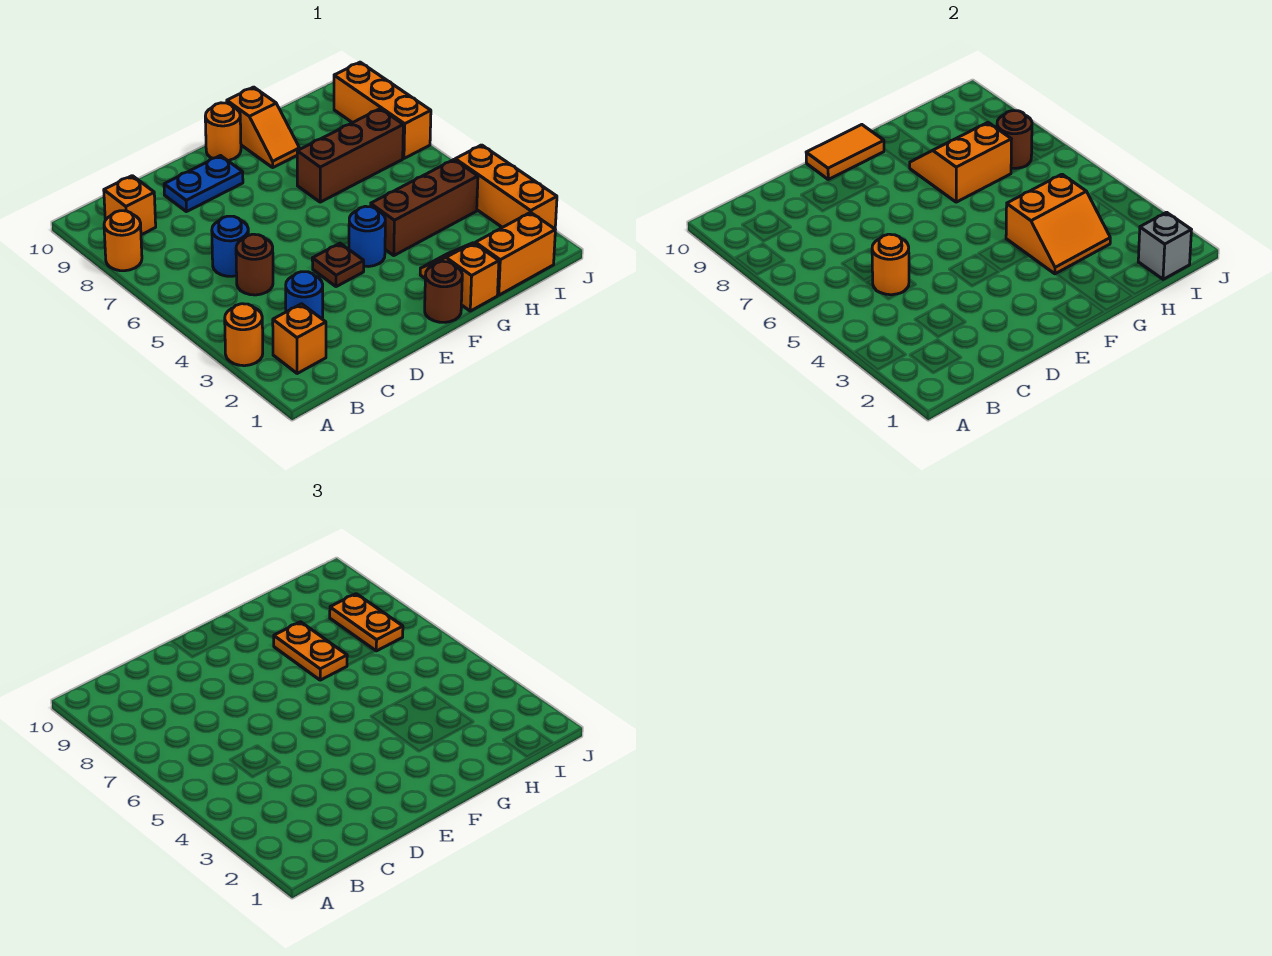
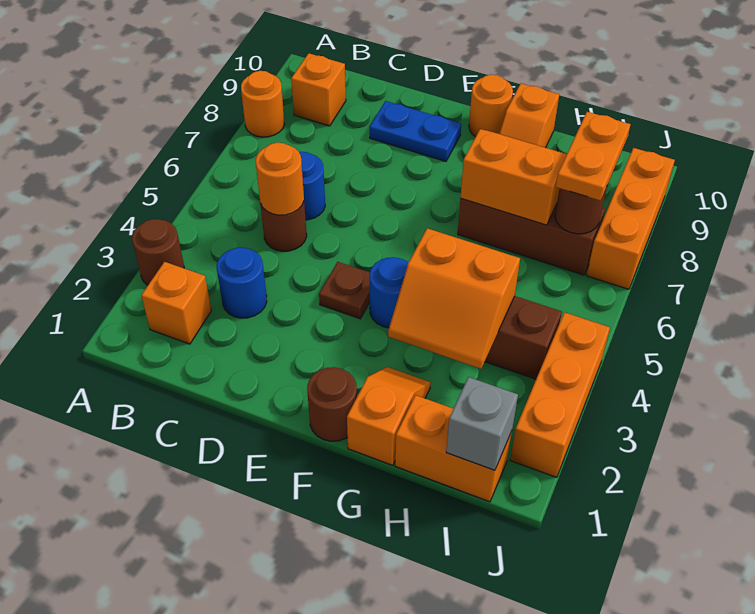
orange 1x1 round brick [225,304,263,366] -> brown 1x1 round brick [132,219,184,285]
orange 1x2 tile [806,125,884,179] -> none
orange 1x2 plate [274,622,347,680] -> none

